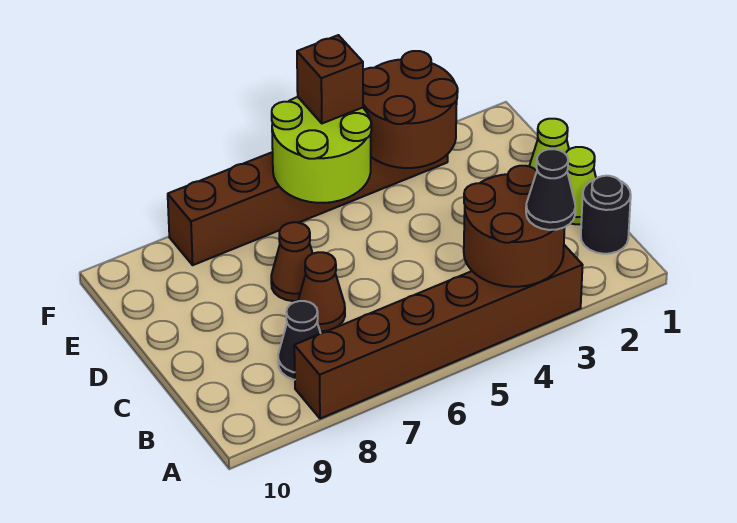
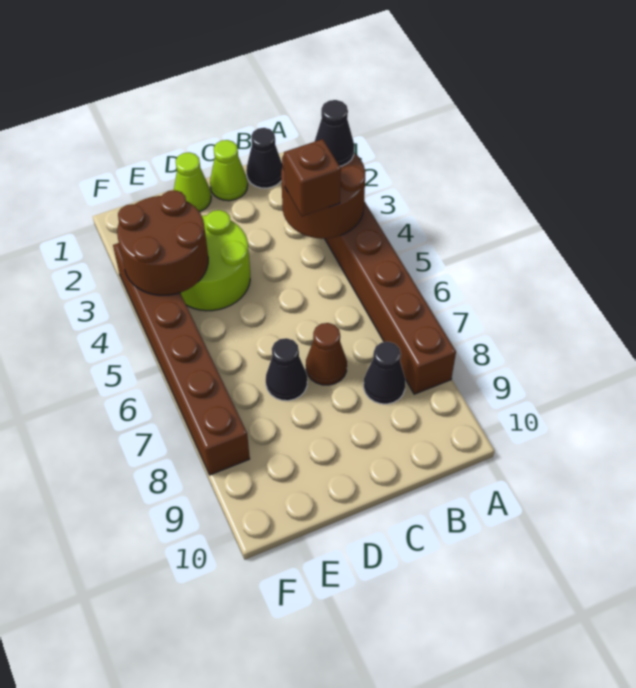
black 1x1 round brick [581,176,631,254] -> black 1x1 cone [246,128,282,188]
brown 1x1 cone [271,222,313,301] -> black 1x1 cone [266,338,307,401]
lime 2x2 round brick [272,97,371,203] -> lime 2x2 round brick moved to [181,210,250,311]
brown 1x1 brick [297,35,363,123] -> brown 1x1 brick moved to [284,139,341,216]

